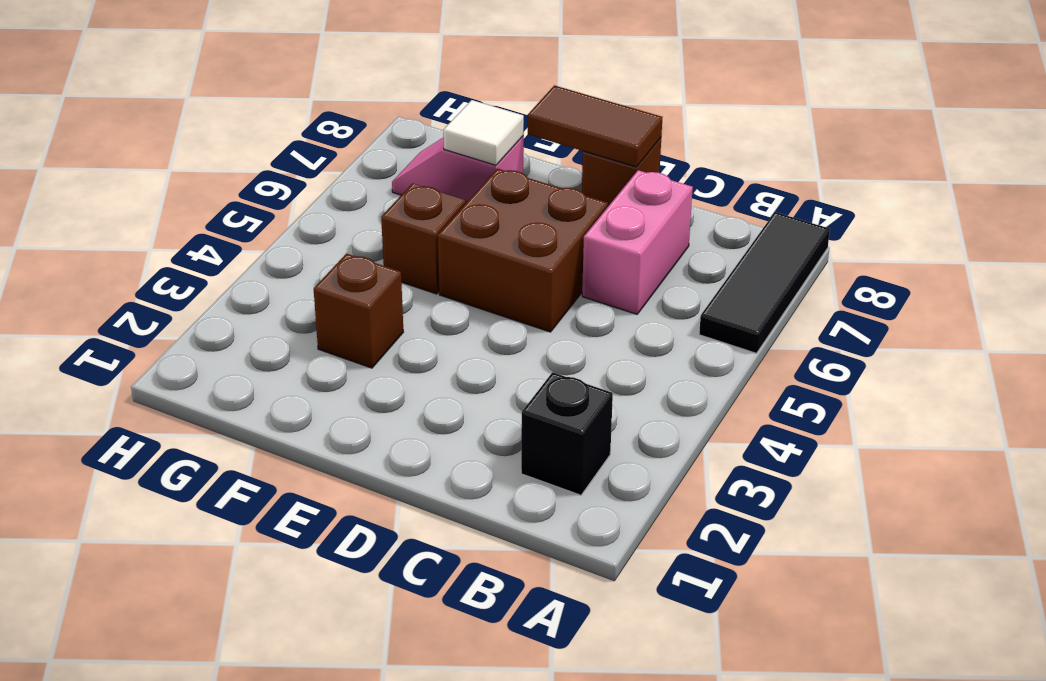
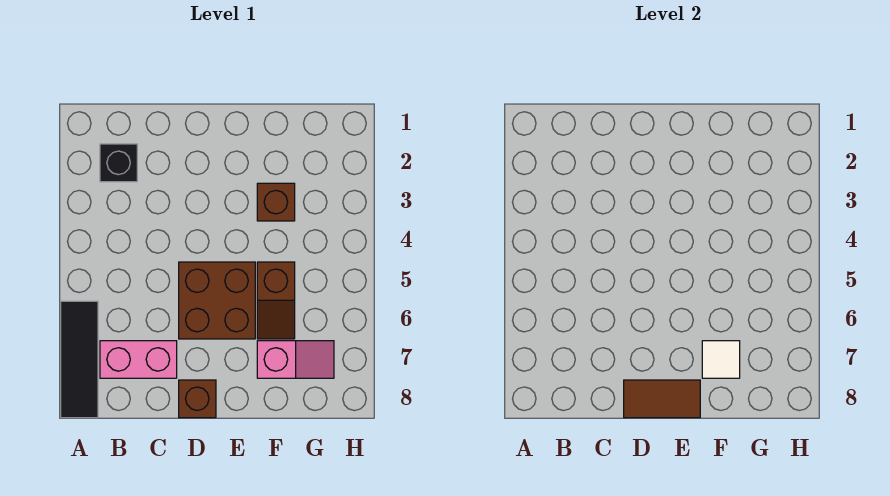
pink 1x2 brick [582,170,693,314] -> pink 1x2 brick turned to [100,341,177,378]

